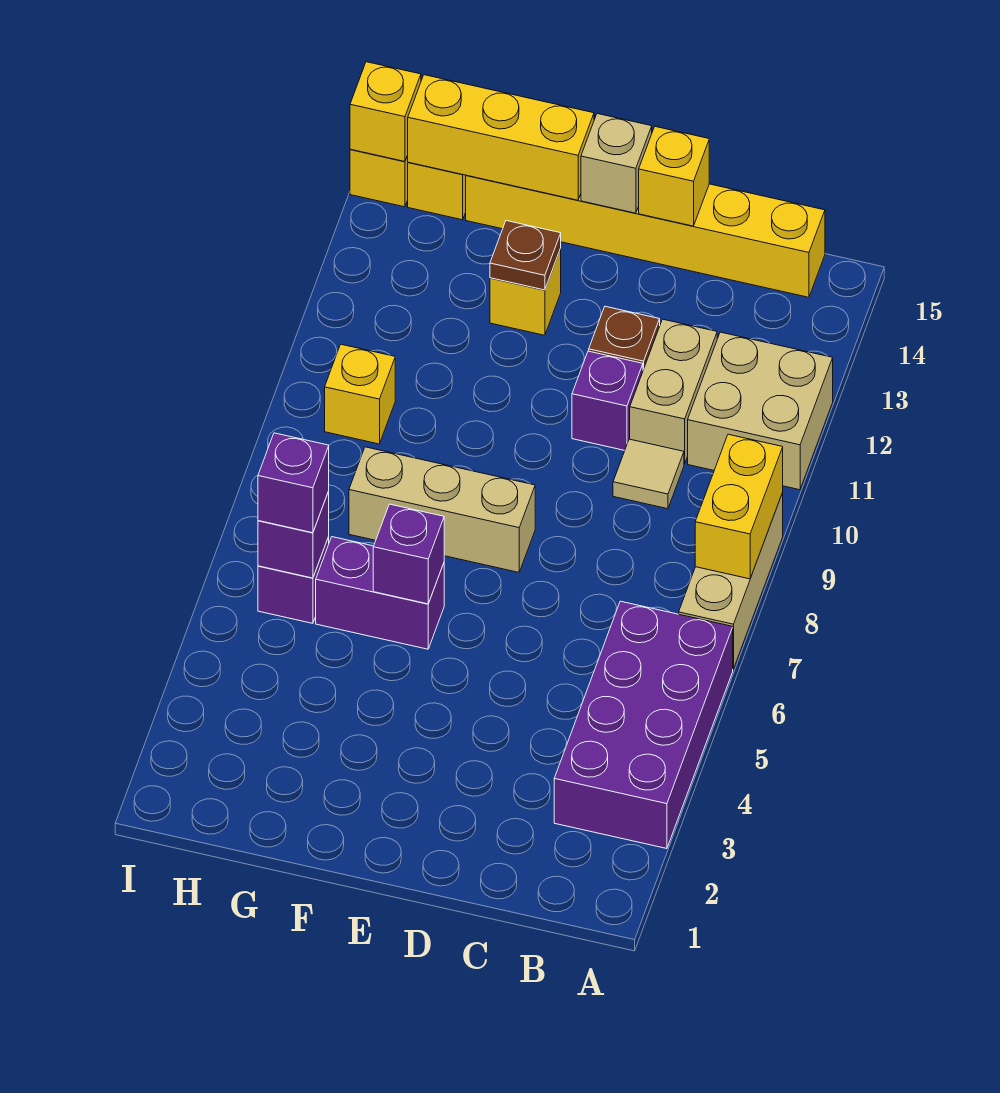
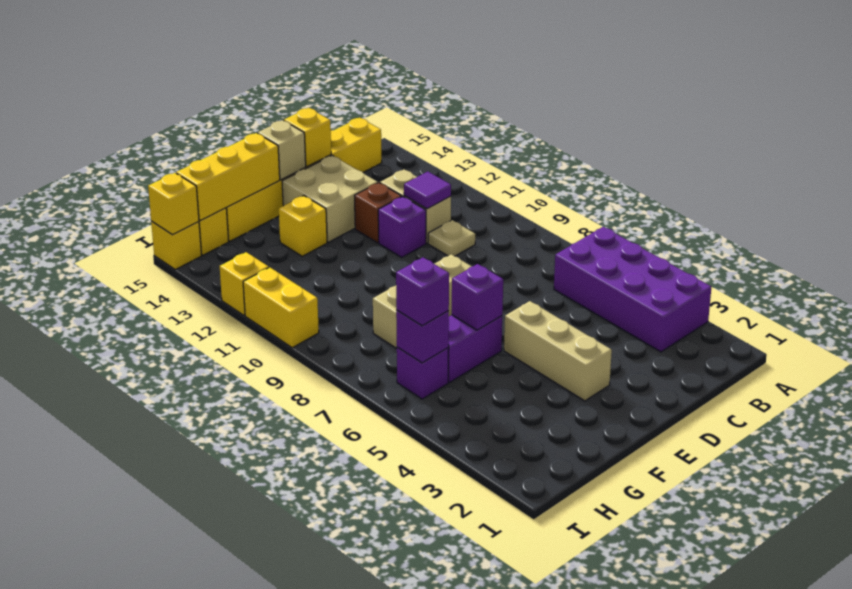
tan 1x3 brick [679,493,783,669] -> tan 1x3 brick moved to [504,301,612,401]
yellow 1x2 brick [695,434,783,579] -> yellow 1x2 brick moved to [243,267,319,348]
tan 2x2 brick [688,332,833,490] -> tan 2x2 brick moved to [282,155,378,242]
tan 1x1 tile [613,439,684,509] -> tan 1x1 plate [428,220,475,256]
none -> purple 1x1 tile [404,172,451,209]
brown 1x1 plate [490,221,561,290] -> none
yellow 1x1 brick [325,344,395,444] -> yellow 1x1 brick moved to [220,252,269,316]

